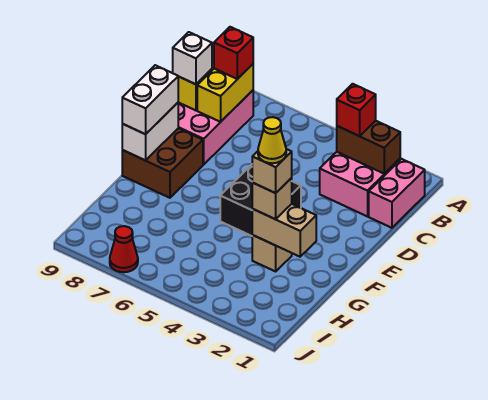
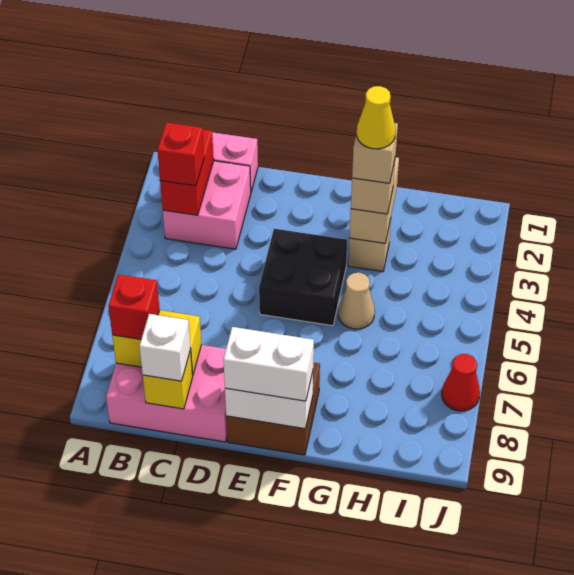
brown 1x2 brick [337,121,400,174] -> red 1x2 brick [160,129,214,215]
none -> tan 1x1 cone [338,273,375,329]

